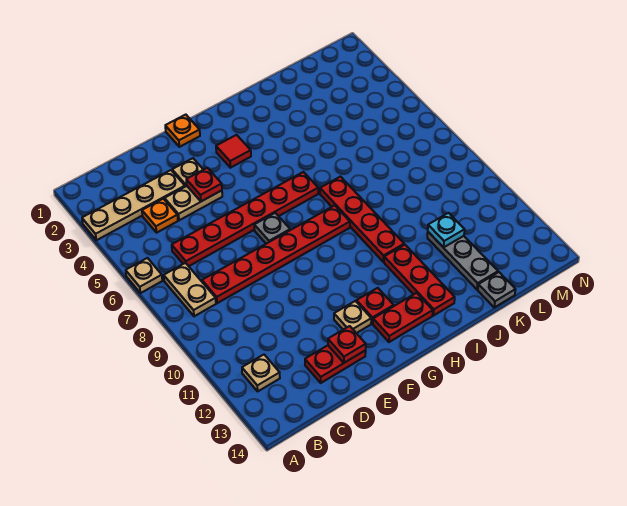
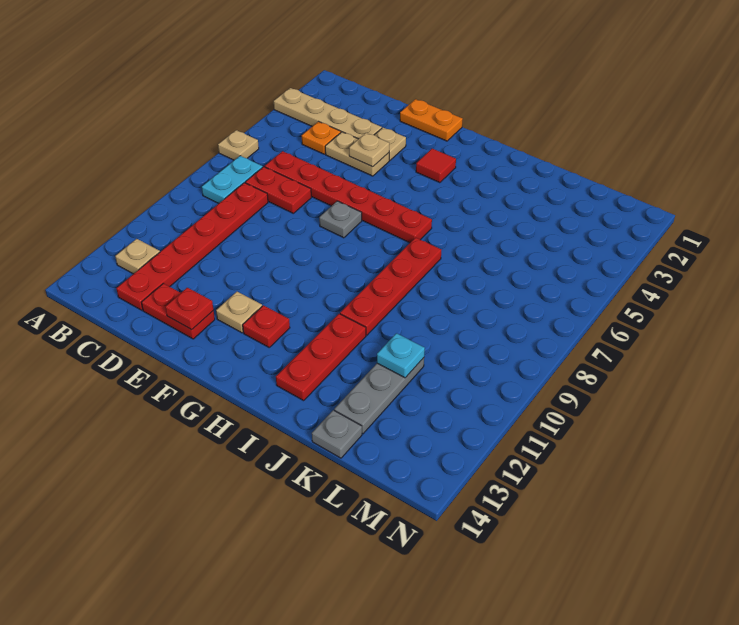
tan 1x2 plate [164,263,216,316] -> cyan 1x2 plate [202,156,263,203]
red 1x6 plate [202,205,350,303] -> red 1x6 plate turned to [116,183,268,310]
red 1x1 plate [186,168,222,201] -> tan 1x1 plate [349,133,389,167]
orange 1x1 plate [165,115,200,147] -> orange 1x2 plate [400,99,463,141]
red 1x2 plate [373,293,433,342] -> red 1x2 plate moved to [245,167,311,213]

